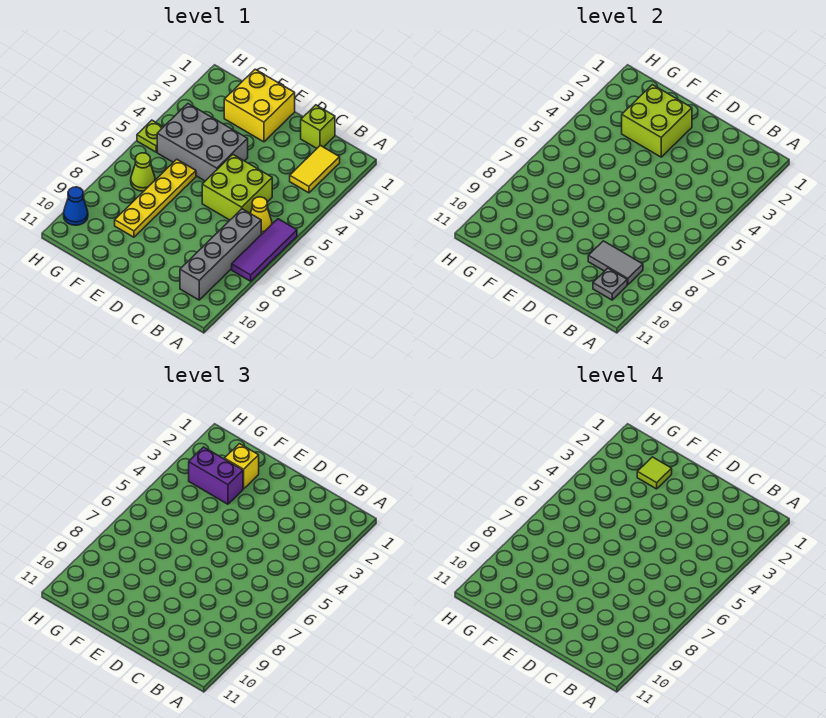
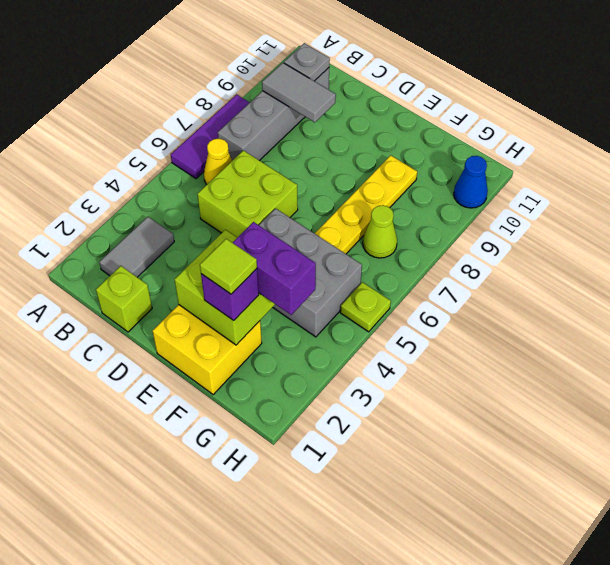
yellow 1x2 tile [290,145,340,193] -> grey 1x2 tile [99,217,174,277]
yellow 1x1 brick [224,444,259,489] -> purple 1x1 brick [201,269,259,320]

